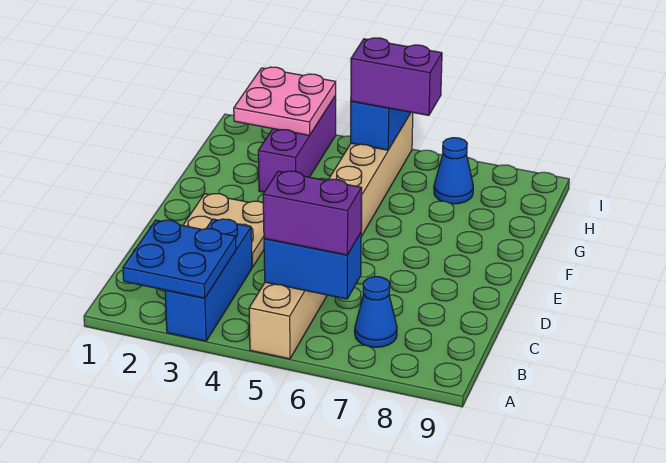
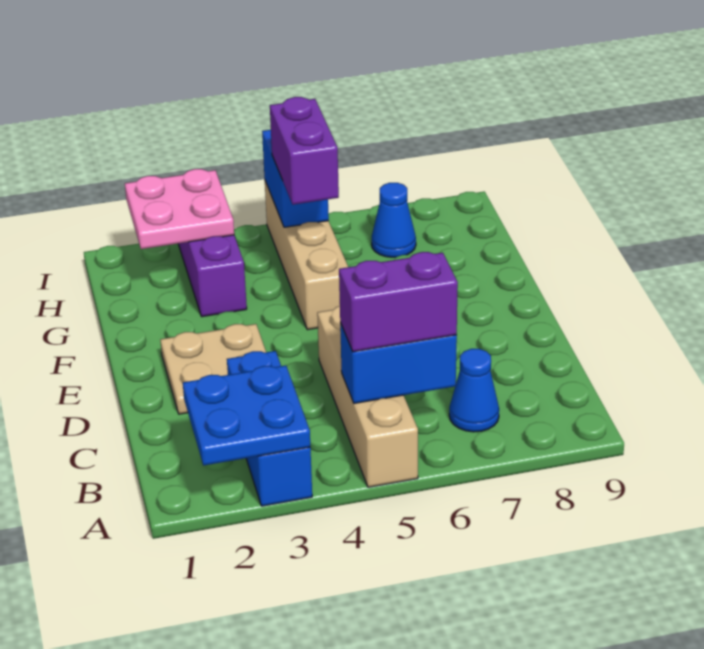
purple 1x2 brick [351,38,442,115] -> purple 1x2 brick turned to [270,97,339,205]

